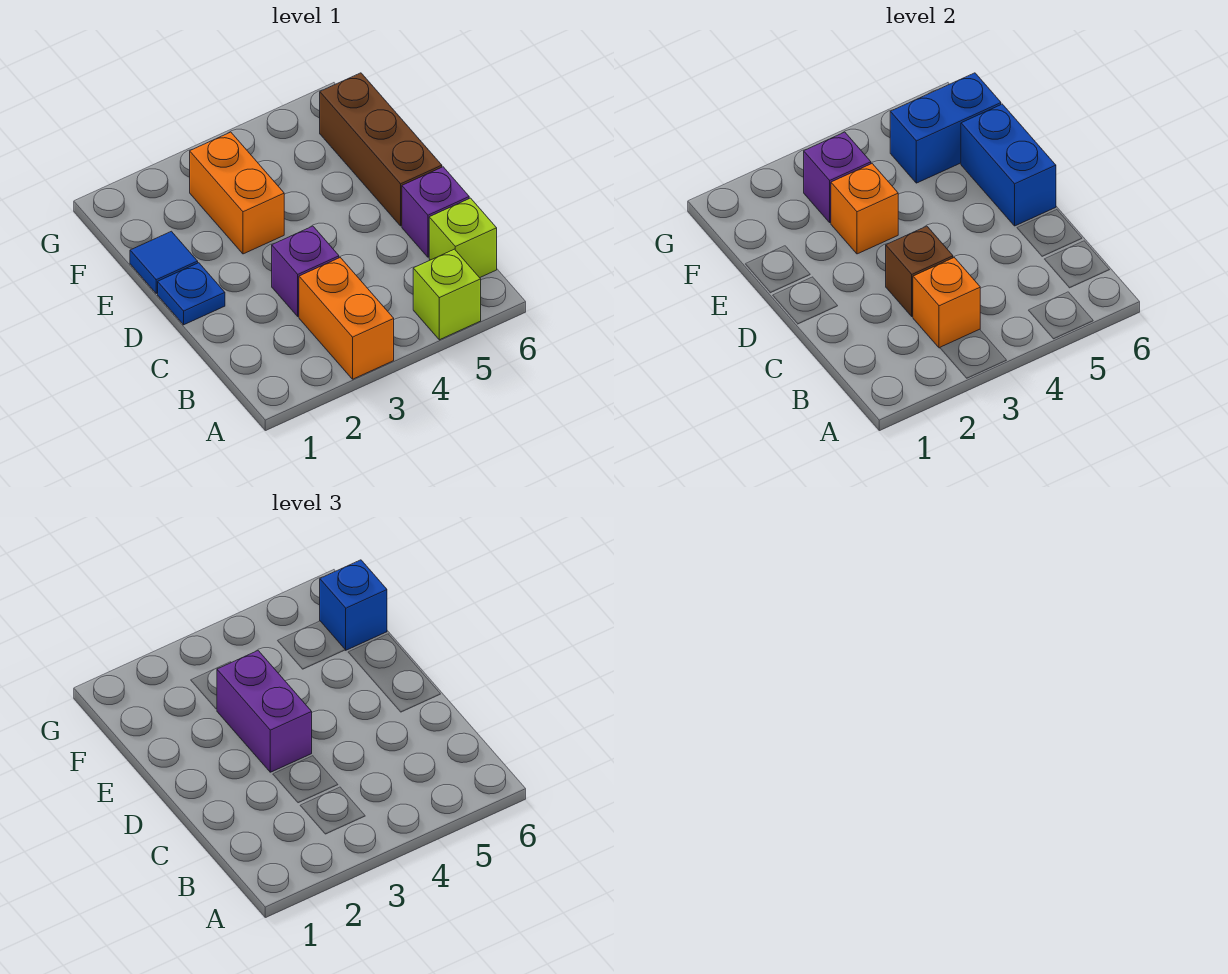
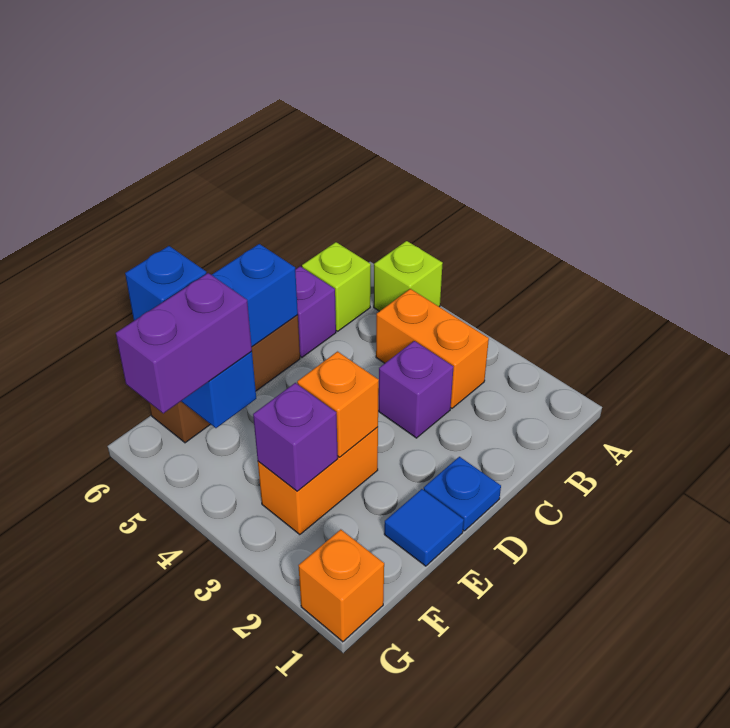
orange 1x2 brick [299,258,394,379] -> orange 1x2 brick turned to [376,289,489,408]
orange 1x1 brick [913,258,980,348] -> orange 1x1 brick moved to [298,530,384,642]
brown 1x1 brick [886,226,953,316] -> none
purple 1x2 brick [217,651,312,772] -> purple 1x2 brick moved to [116,273,252,413]

